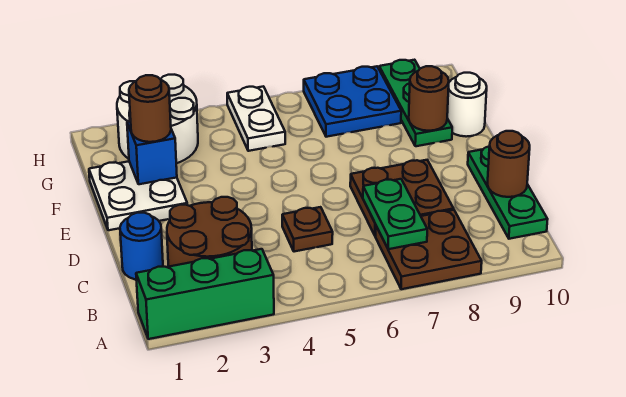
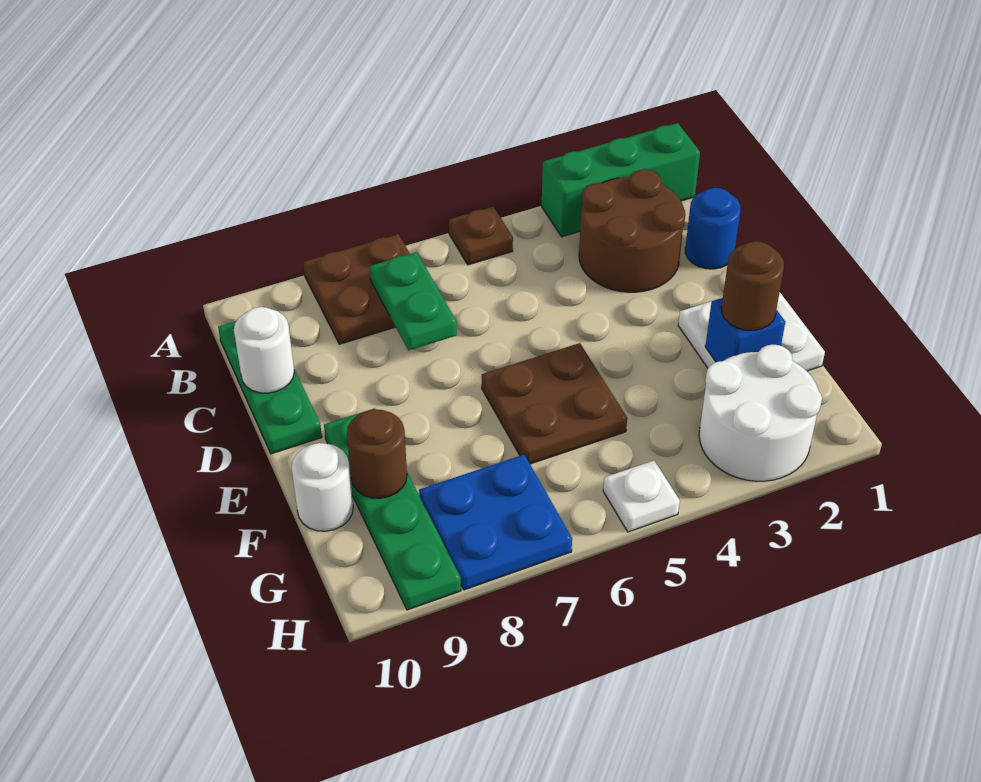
brown 1x1 plate [282,207,333,252] -> brown 1x1 plate moved to [449,207,513,265]
brown 2x2 plate [350,160,454,236] -> brown 2x2 plate moved to [482,343,627,464]
brown 1x1 round brick [487,131,530,197] -> white 1x1 round brick [234,307,294,393]
green 1x3 plate [379,60,452,146] -> green 1x4 plate [324,408,461,610]
white 1x2 plate [227,86,285,151] -> white 1x1 plate [603,461,680,532]

